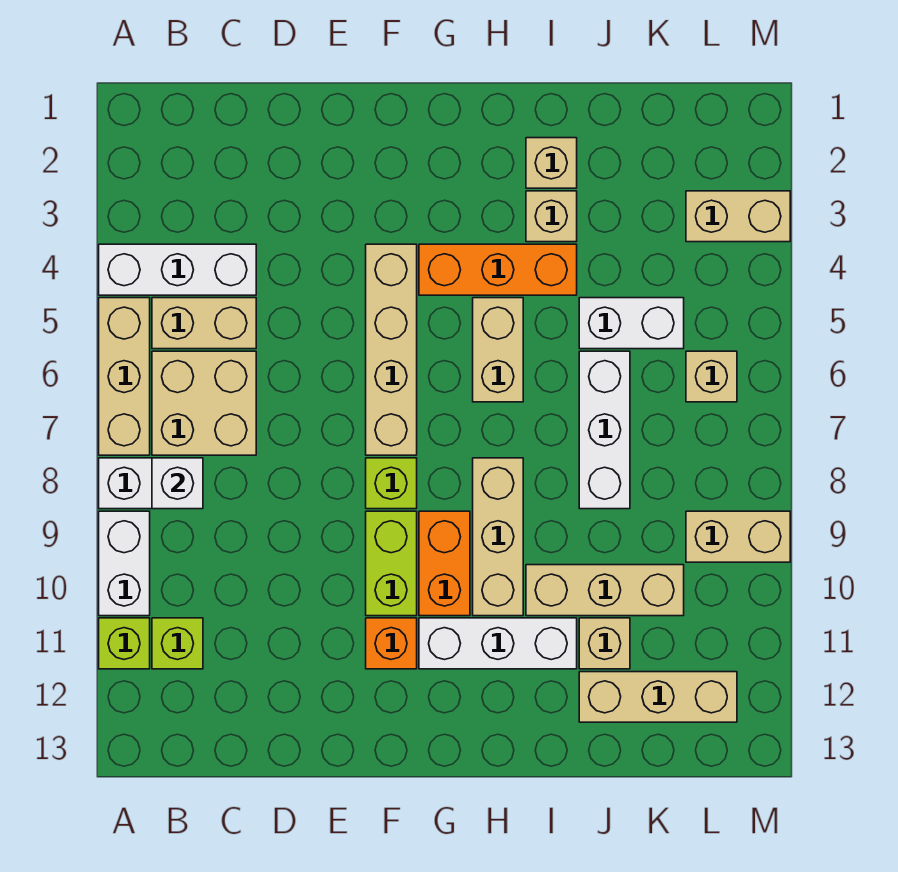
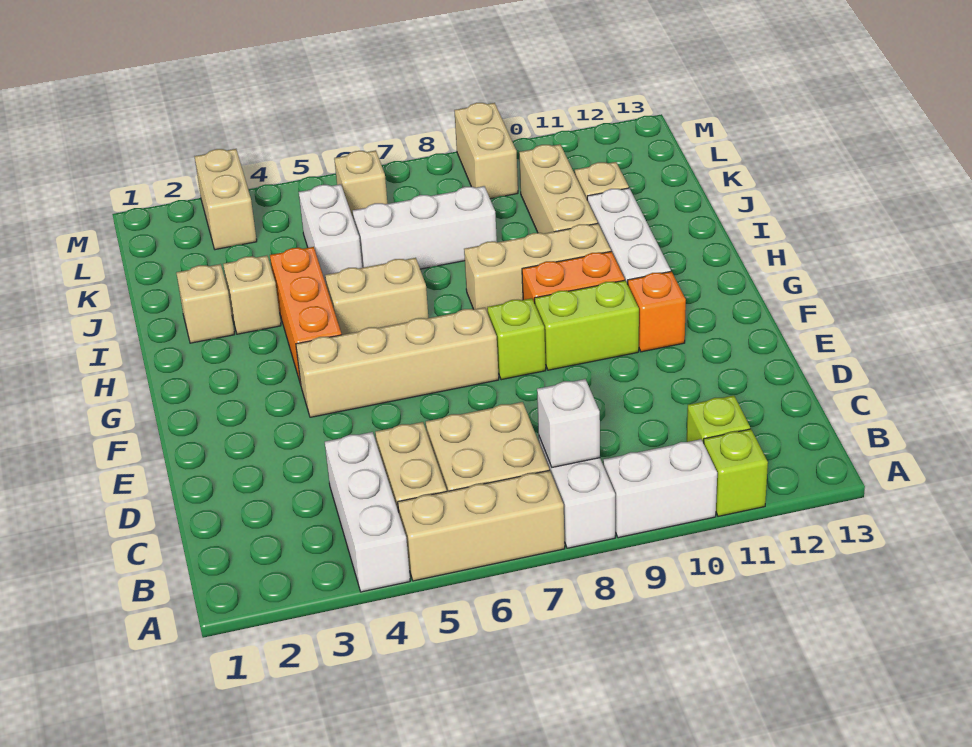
tan 1x3 brick [579,672,737,722] -> none

